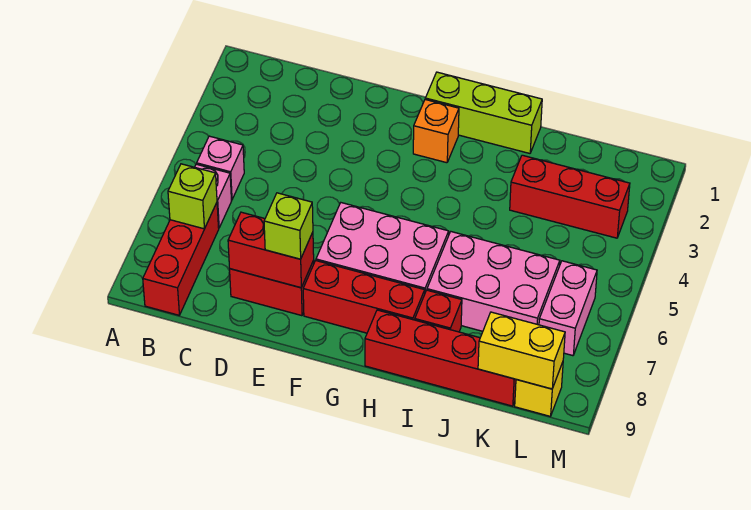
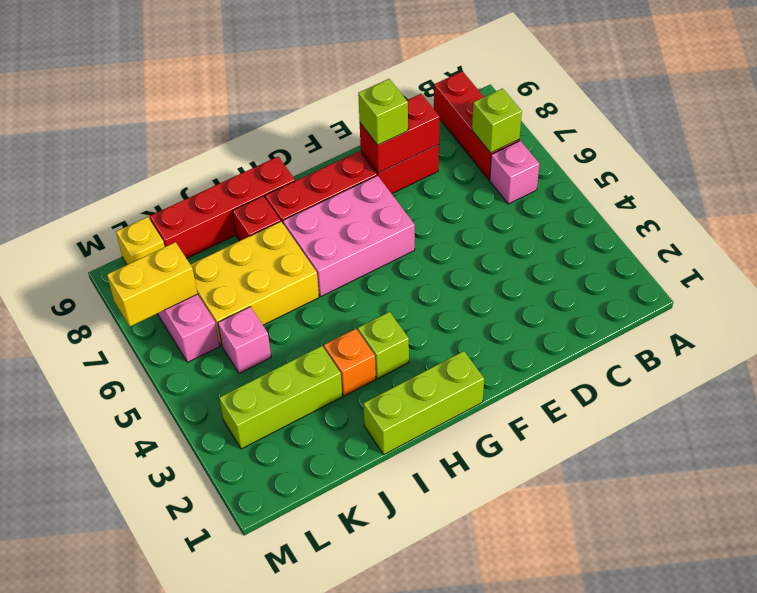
pink 1x1 brick [197,136,244,200] -> pink 1x1 brick moved to [218,307,271,373]
orange 1x1 brick [413,100,459,163] -> orange 1x1 brick moved to [324,329,376,396]
none -> lime 1x1 brick [358,312,409,379]
pink 2x3 brick [427,232,560,331] -> yellow 2x3 brick [190,222,319,346]
red 1x3 brick [510,155,630,238] -> lime 1x3 brick [219,346,342,449]
yellow 1x2 brick [478,312,565,389] -> yellow 1x2 brick moved to [107,242,197,326]

